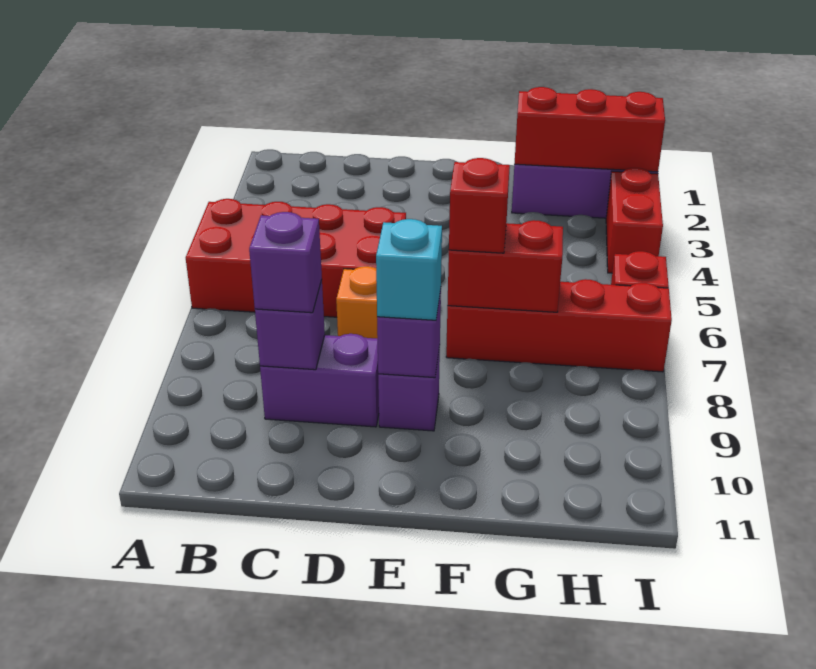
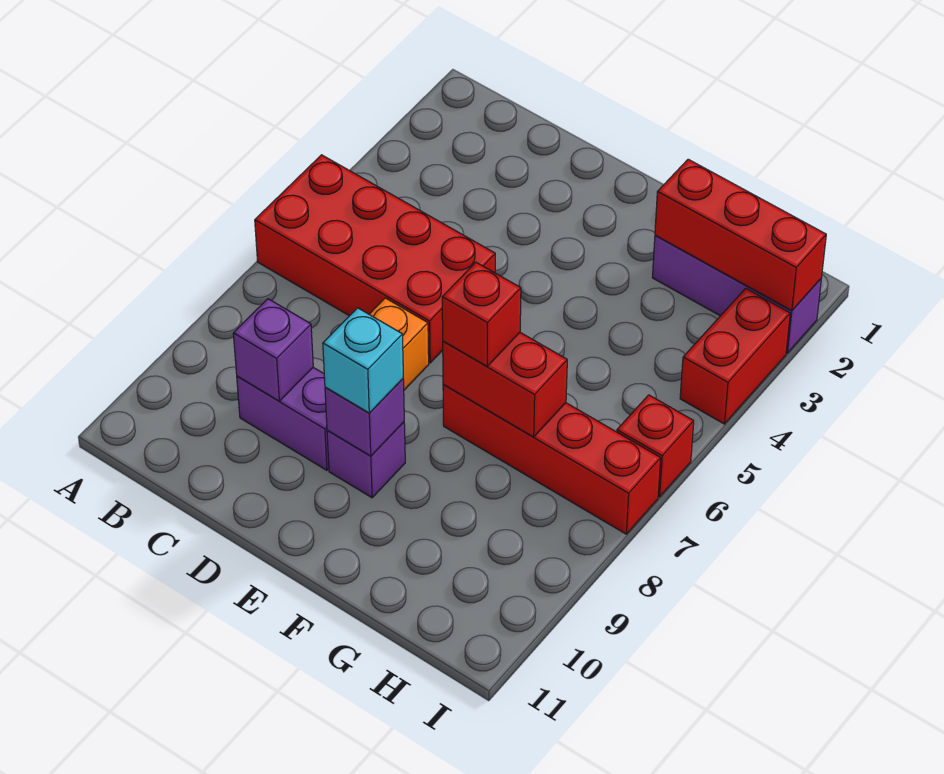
purple 1x1 brick [249,212,322,313] -> none

